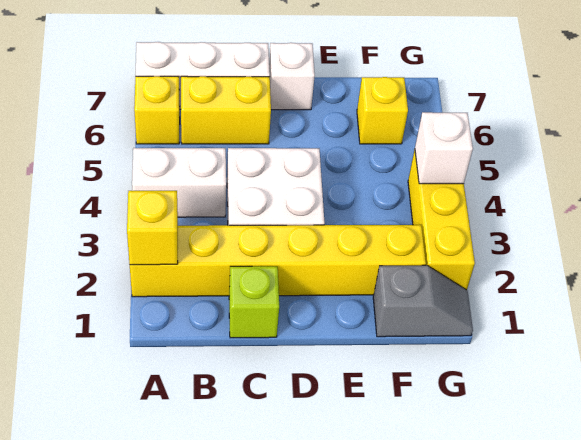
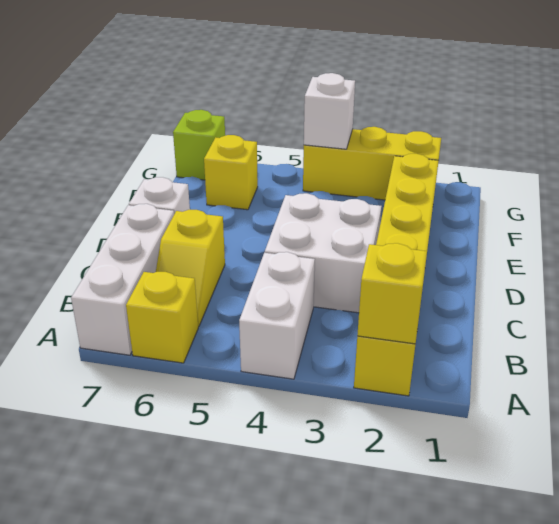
yellow 1x2 brick [181,76,271,144] -> yellow 1x2 slope [156,210,225,327]
lime 1x1 brick [229,266,279,338] -> lime 1x1 brick moved to [173,110,225,180]
grey 1x2 slope [373,265,473,337] -> none

